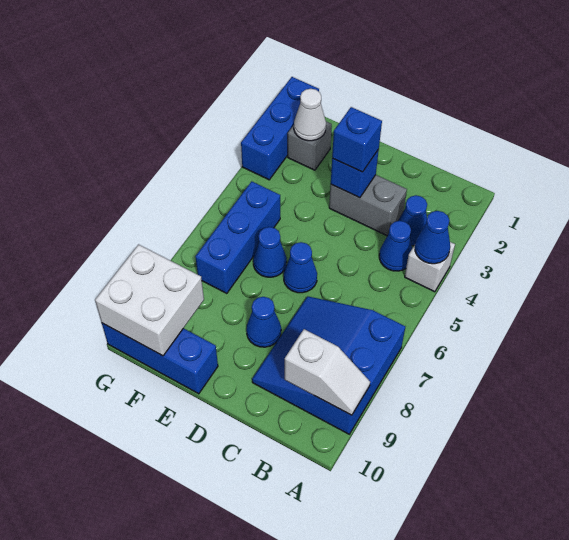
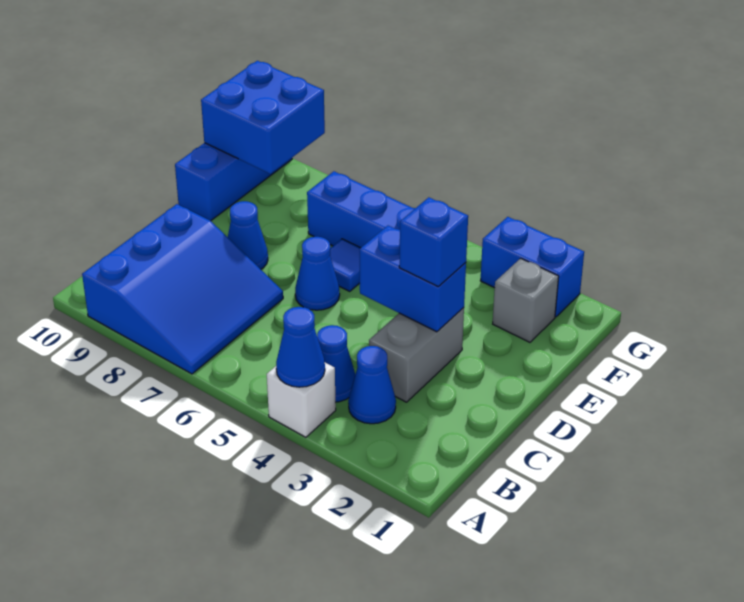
blue 3x3 slope [252,296,405,434] -> blue 3x3 slope turned to [82,204,283,374]
white 1x2 slope [285,329,370,415] -> none
blue 1x1 brick [331,149,379,198] -> blue 1x2 brick [360,226,466,332]
blue 1x1 cone [253,227,287,277] -> blue 1x1 tile [330,239,360,291]
white 1x1 cone [294,89,326,141] -> none
white 2x2 brick [95,245,204,356] -> blue 2x2 brick [201,61,325,174]
blue 1x3 brick [241,77,319,180] -> blue 1x2 brick [480,217,584,317]

